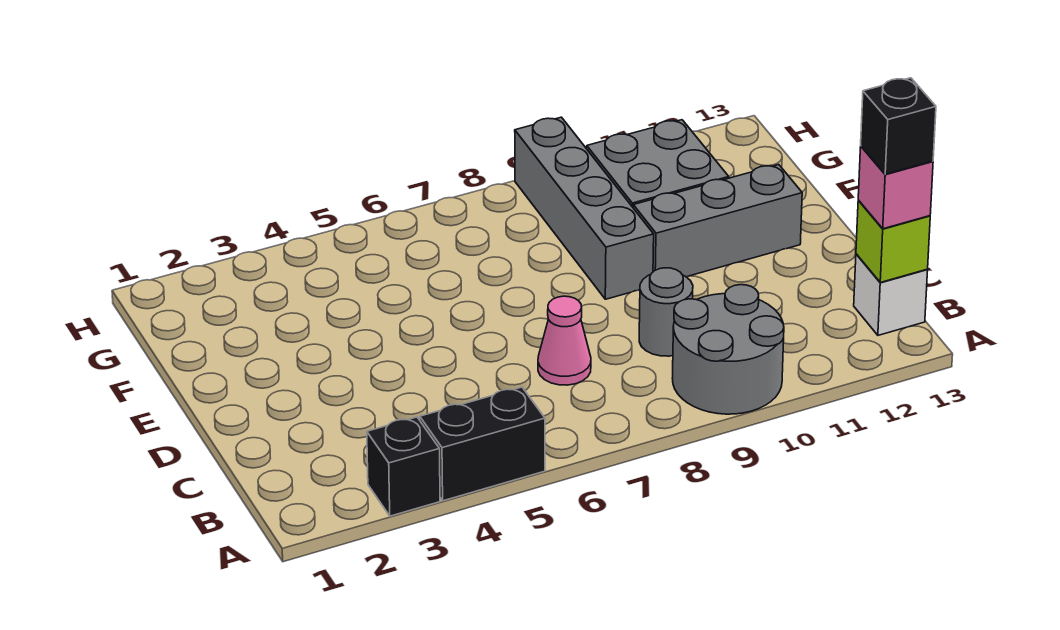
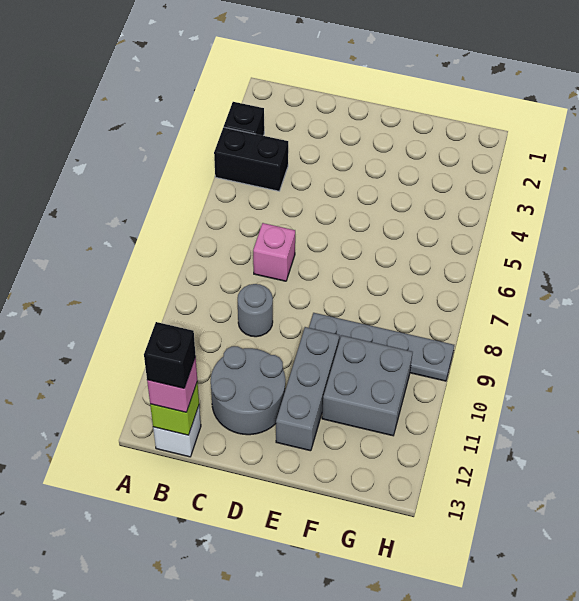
black 1x2 brick [420,387,545,501] -> black 1x2 brick turned to [214,127,288,191]
grey 2x2 round brick [672,285,784,414] -> grey 2x2 round brick moved to [211,346,285,435]
pink 1x1 cone [538,296,591,385] -> pink 1x1 brick [253,223,295,281]
grey 1x4 brick [515,117,654,299] -> grey 1x4 plate [309,313,454,381]

